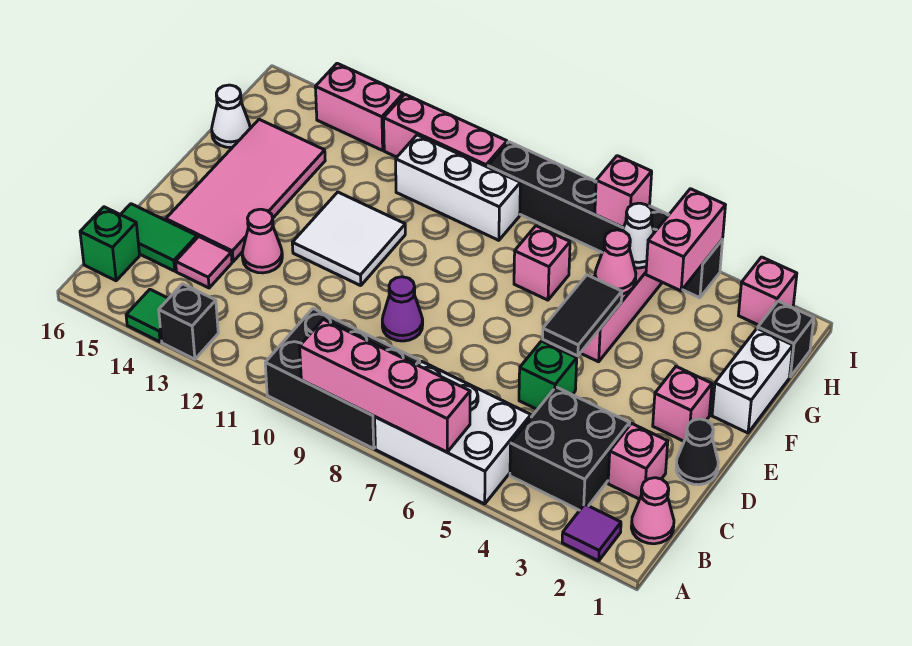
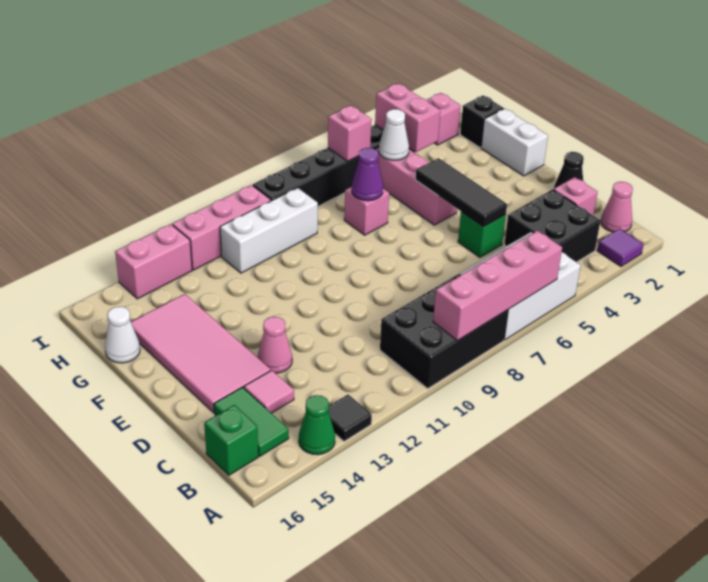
black 1x1 brick [159,284,218,359] -> black 1x1 tile [328,395,372,441]
green 1x1 tile [126,290,169,342] -> green 1x1 cone [299,395,335,455]
green 1x2 tile [120,204,197,271] -> green 1x2 tile turned to [214,387,289,456]
purple 1x1 cone [382,277,423,341] -> purple 1x1 cone moved to [352,148,383,201]
pink 1x1 brick [653,367,712,441] -> none
black 1x2 tile [543,275,622,356] -> black 1x3 tile [416,158,507,227]
white 2x2 tile [292,192,405,286] -> none
pink 1x1 cone [595,230,636,294] -> none

